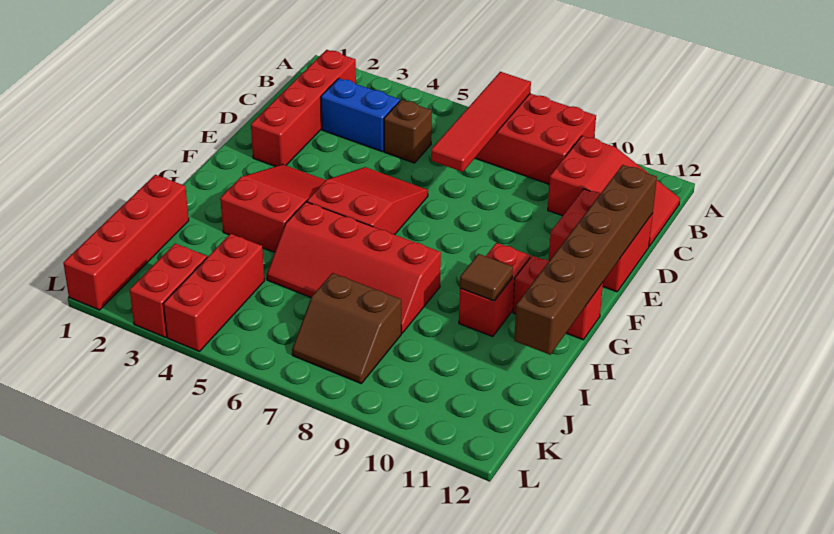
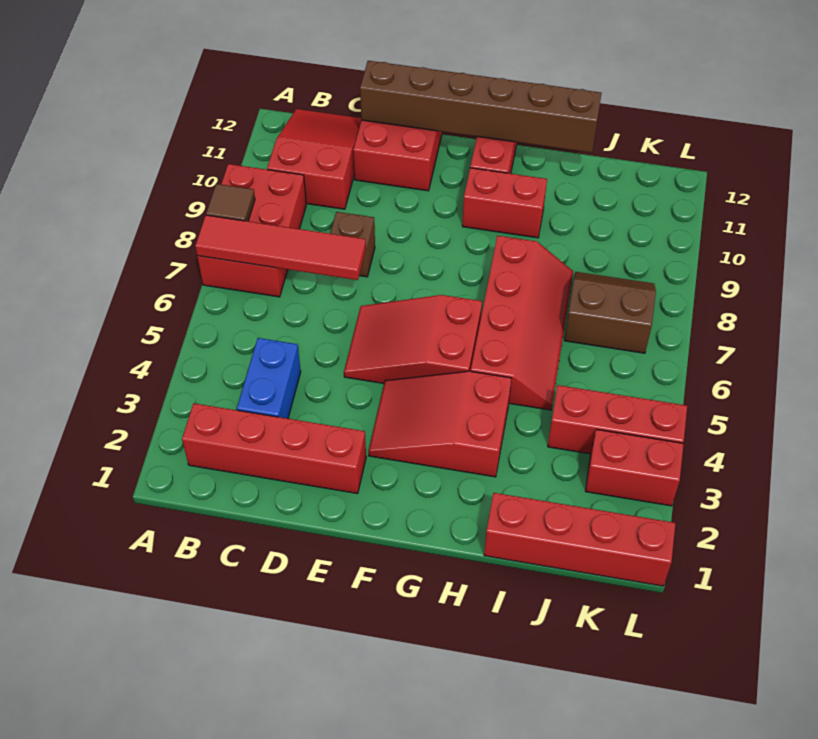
brown 1x1 brick [384,100,432,163] -> brown 1x1 brick moved to [330,212,375,277]
brown 1x1 tile [460,254,513,301] -> brown 1x1 tile moved to [206,184,255,221]
brown 2x2 slope [292,273,401,383] -> brown 2x2 slope turned to [564,272,656,353]

